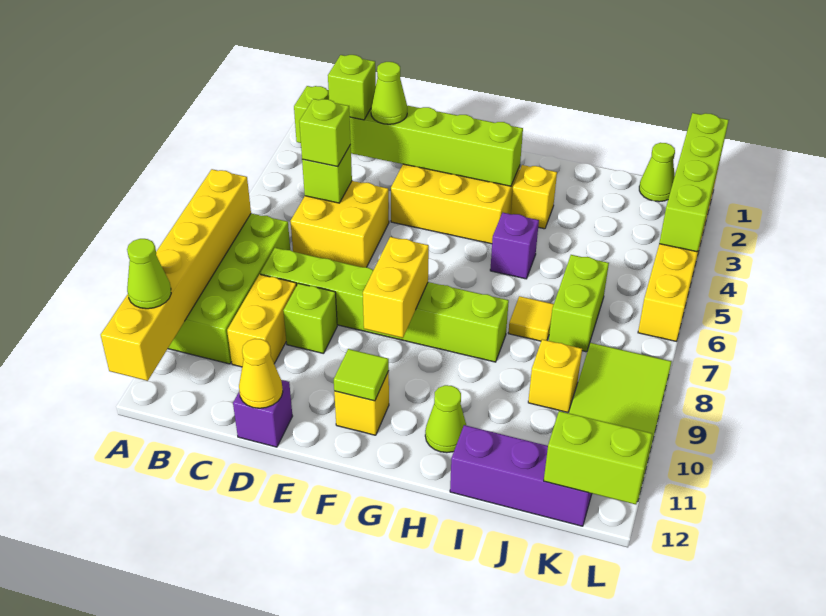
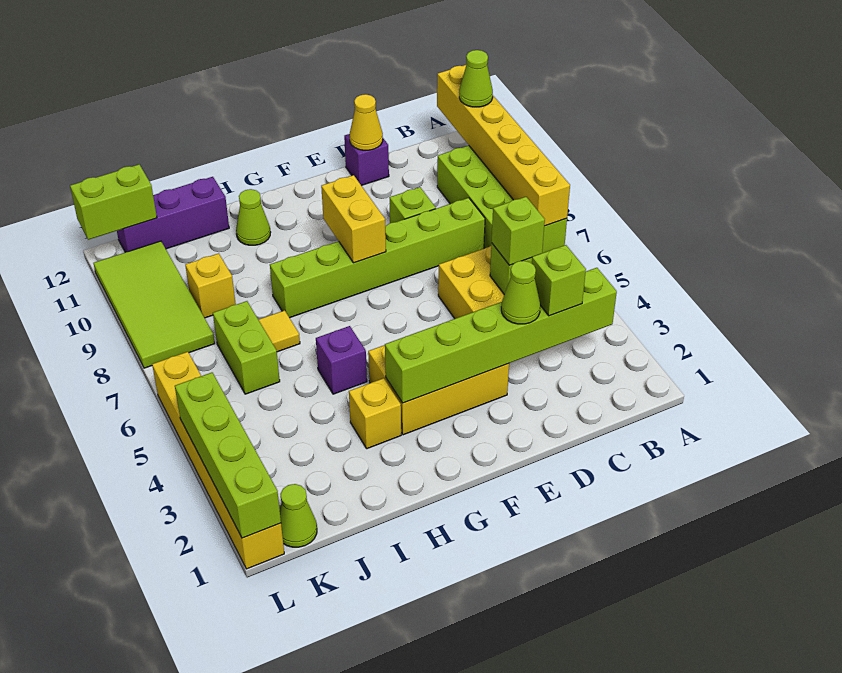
yellow 1x2 brick [227,274,296,367] -> none
yellow 1x1 brick [334,371,389,435] -> none
lime 1x1 tile [334,349,389,401] -> none

